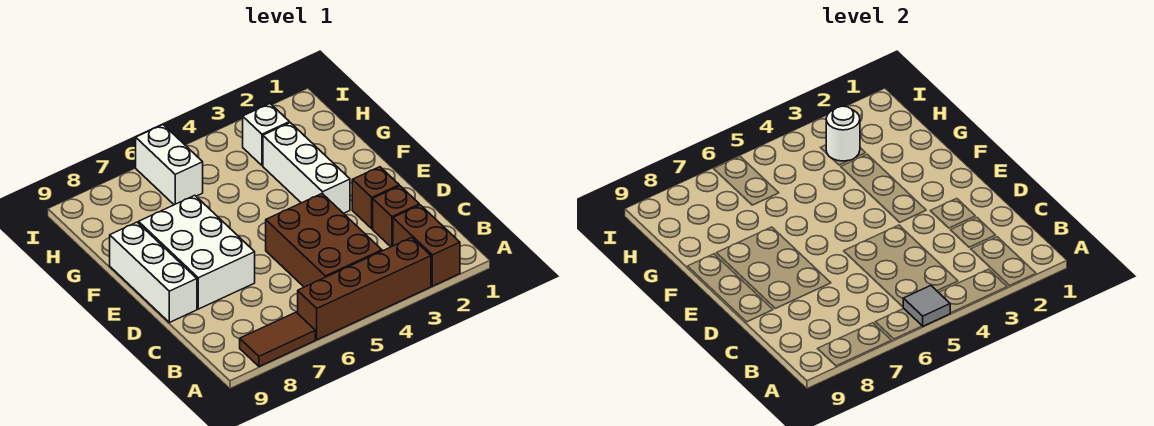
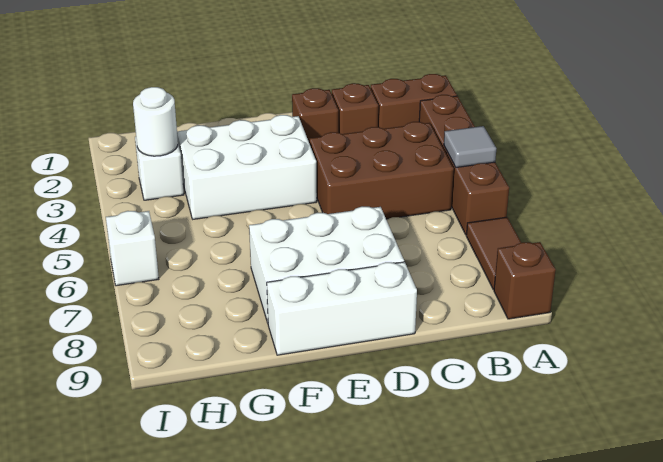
none -> brown 1x1 brick [494,242,556,319]
white 1x3 brick [263,123,350,214] -> white 2x3 brick [177,115,317,219]
white 1x2 brick [136,125,203,205] -> white 1x1 brick [106,211,159,286]

